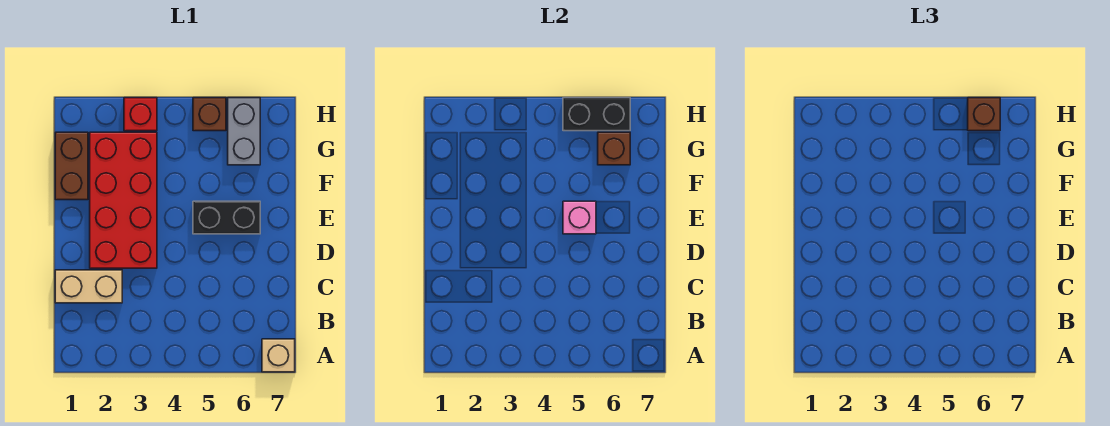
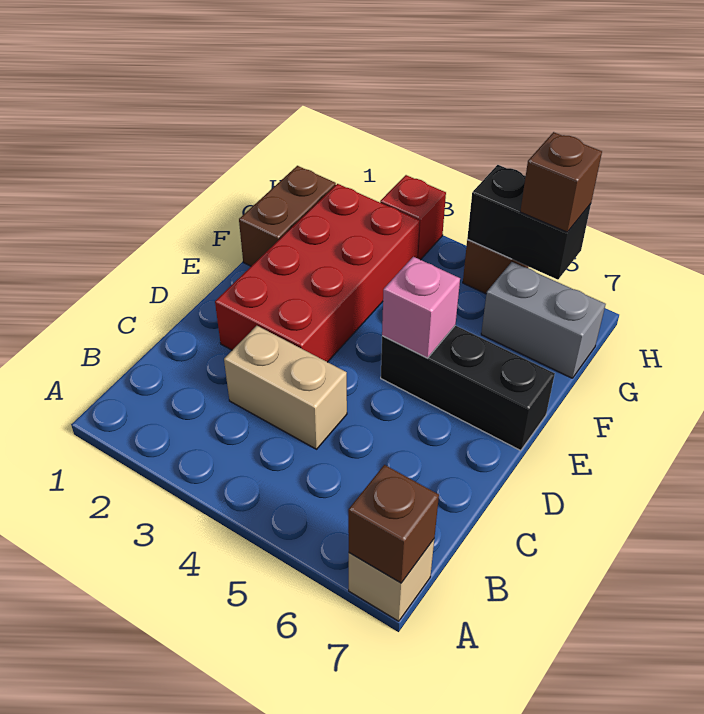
tan 1x2 brick [55,270,122,303] -> tan 1x2 brick moved to [224,326,347,449]
black 1x2 brick [193,201,260,234] -> black 1x3 brick [381,325,555,451]
grey 1x2 brick [228,98,260,165] -> grey 1x2 brick turned to [481,262,606,378]
brown 1x1 brick [598,132,630,165] -> brown 1x1 brick moved to [348,465,439,583]

